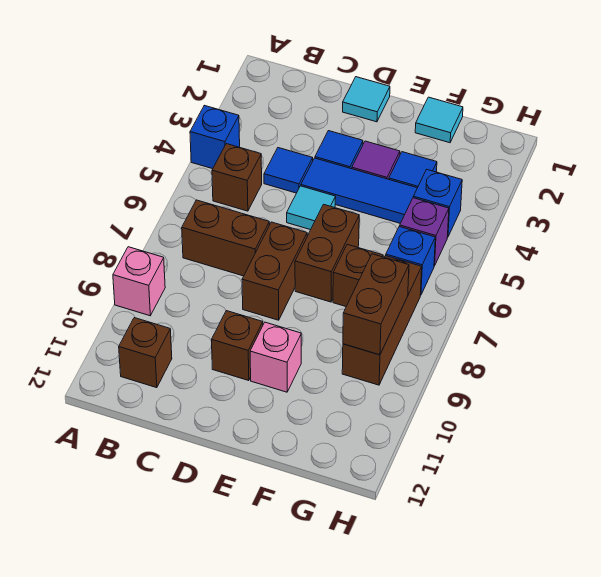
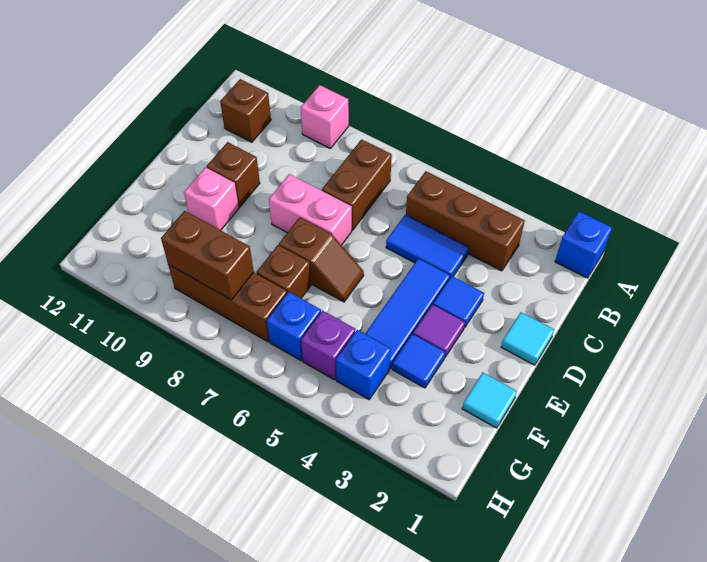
blue 1x1 brick [190,105,240,169] -> blue 1x1 brick moved to [555,211,612,278]
brown 1x1 brick [212,144,262,211] -> brown 1x3 brick [406,171,525,271]
blue 1x1 tile [264,148,313,193] -> blue 1x2 tile [386,215,469,278]
cyan 1x1 tile [287,186,336,230] -> none
brown 1x2 brick [242,222,307,320] -> pink 1x2 brick [269,174,352,245]
brown 1x2 brick [295,204,359,302] -> brown 1x2 slope [279,217,364,302]

